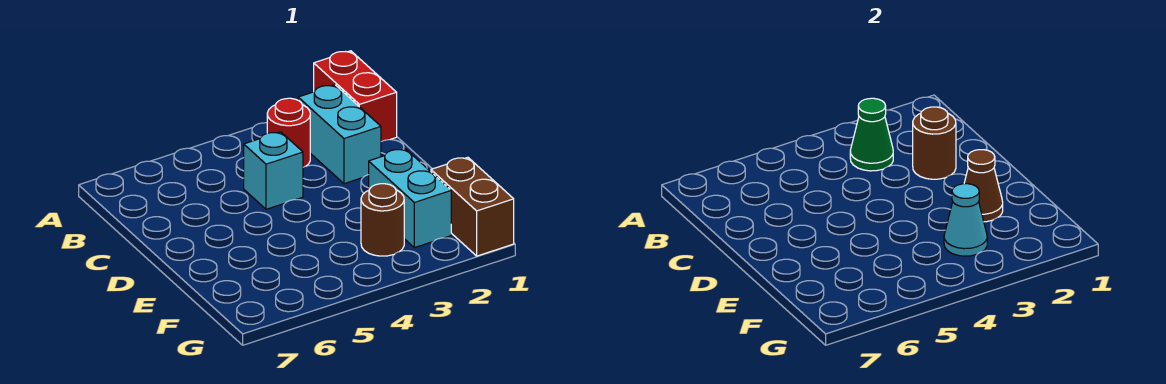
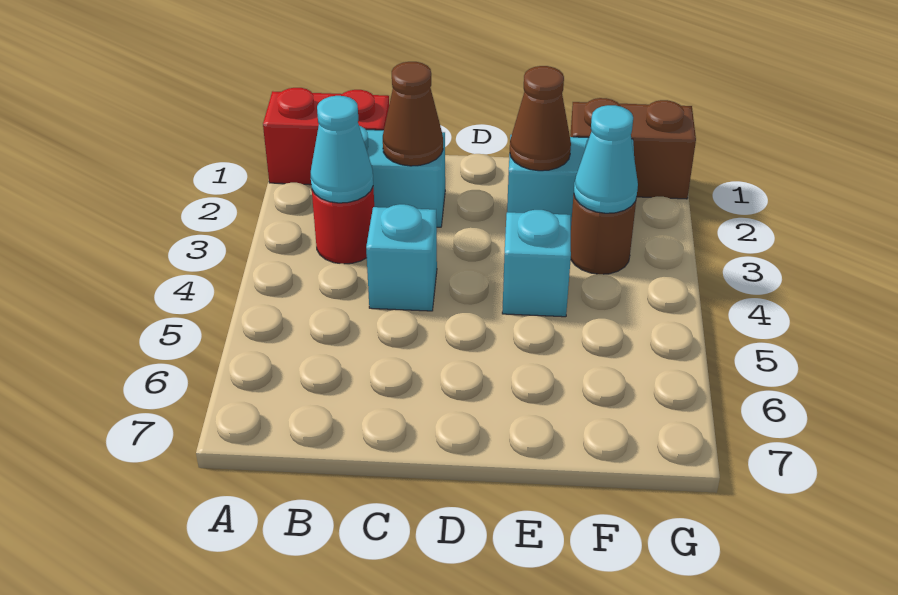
green 1x1 cone [850,98,893,171] -> cyan 1x1 cone [311,96,373,203]
brown 1x1 round brick [913,107,956,179] -> brown 1x1 cone [383,62,443,166]
none -> cyan 1x1 brick [502,210,571,317]

